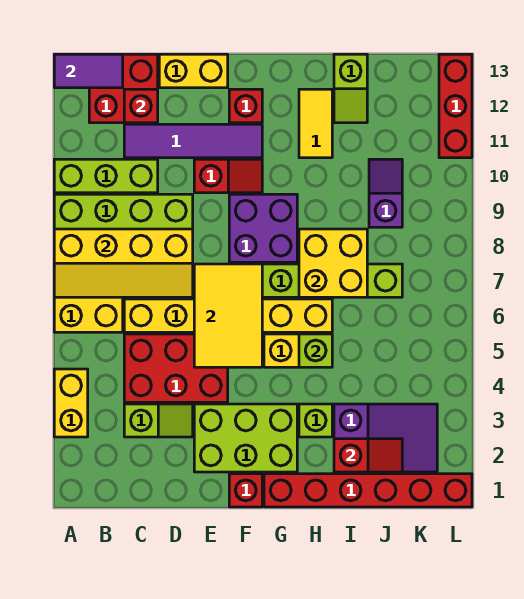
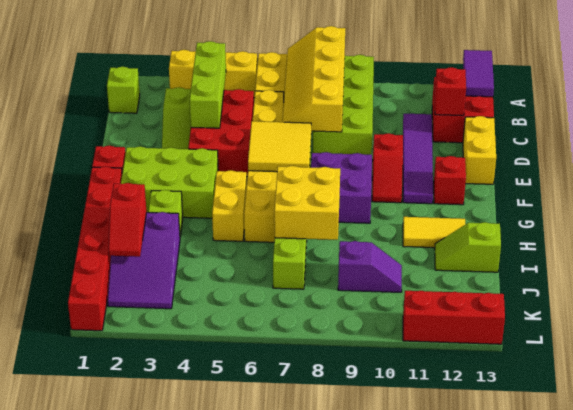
yellow 1x2 brick [54,369,88,437] -> yellow 1x3 brick [169,50,257,98]
lime 1x3 brick [54,159,158,193] -> lime 1x3 brick moved to [190,41,226,128]
lime 2x3 brick [194,404,297,472] -> lime 2x3 brick turned to [121,146,218,218]
yellow 2x3 tile [194,264,262,367] -> yellow 2x2 tile [248,121,311,172]
lime 1x1 brick [299,334,332,367] -> lime 1x1 brick moved to [107,67,140,113]

